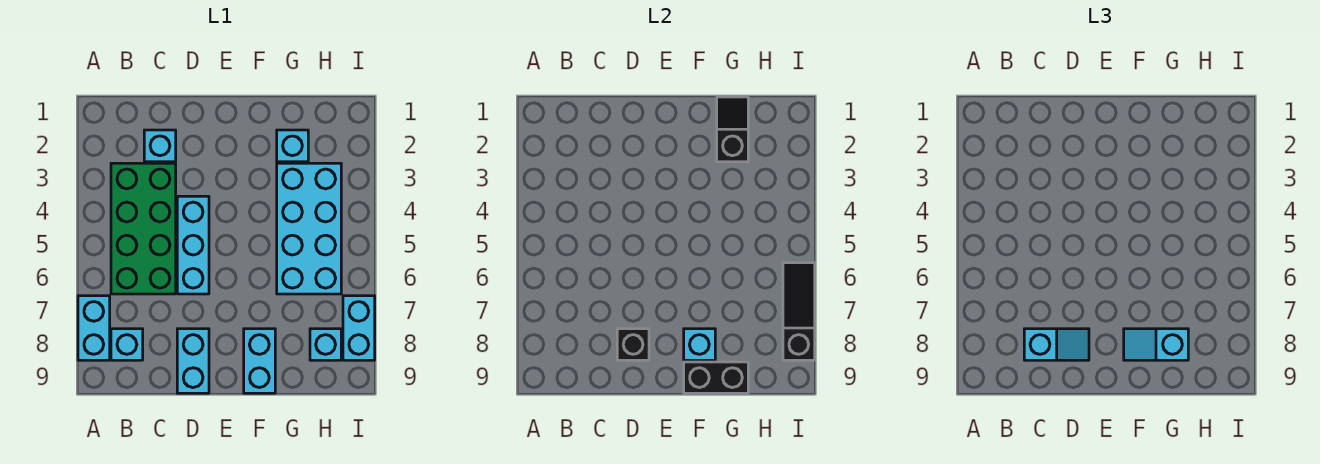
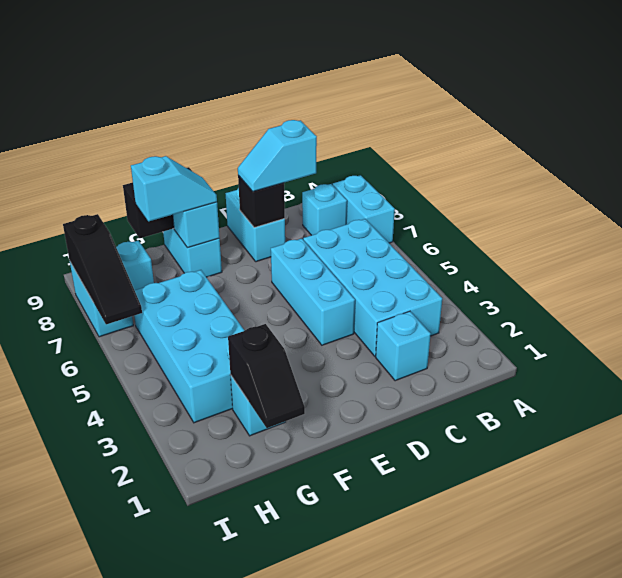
green 2x4 brick [111,163,176,294] -> cyan 2x4 brick [303,219,442,356]

